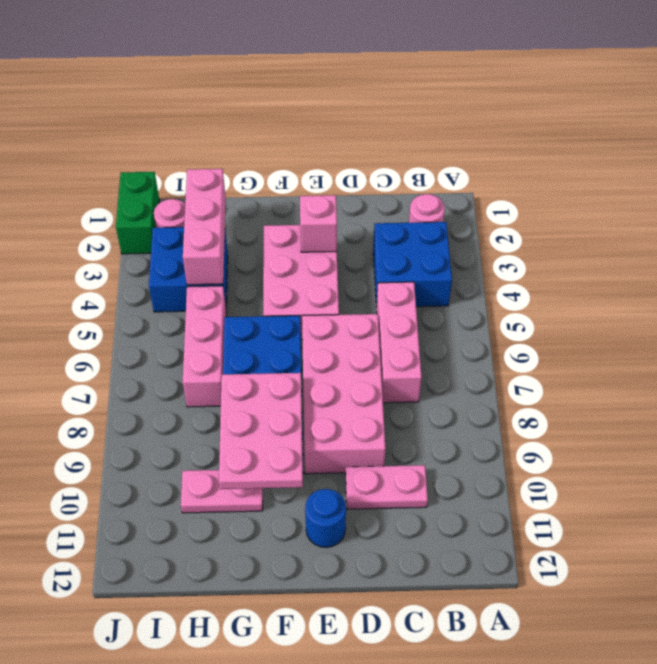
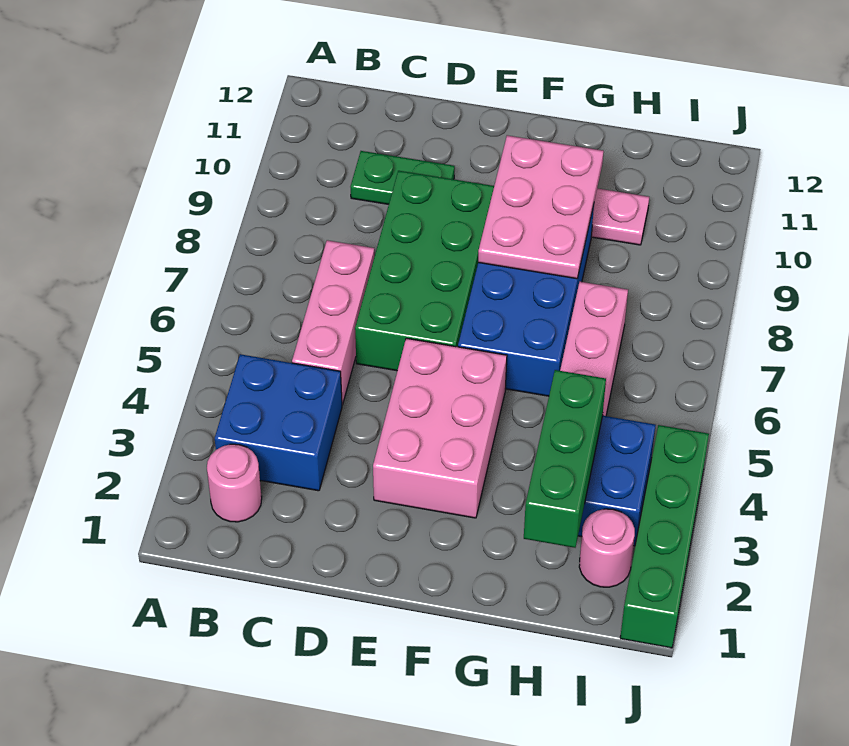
pink 1x2 plate [345,465,428,509] -> green 1x2 plate [350,151,455,204]
pink 2x4 brick [302,314,386,474] -> green 2x4 brick [355,171,494,371]
pink 1x1 brick [300,195,337,252] -> none
blue 1x1 round brick [305,489,346,547] -> none
pink 1x3 brick [183,169,226,285] -> green 1x3 brick [524,370,606,548]
green 1x2 brick [116,172,159,254] -> green 1x4 brick [620,425,709,648]

